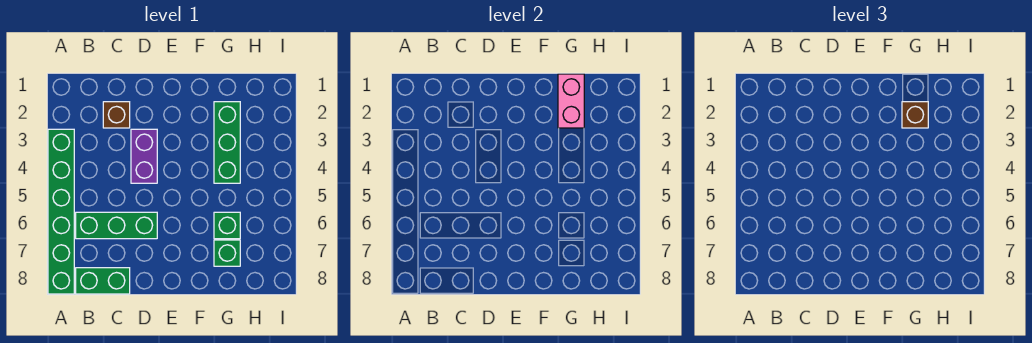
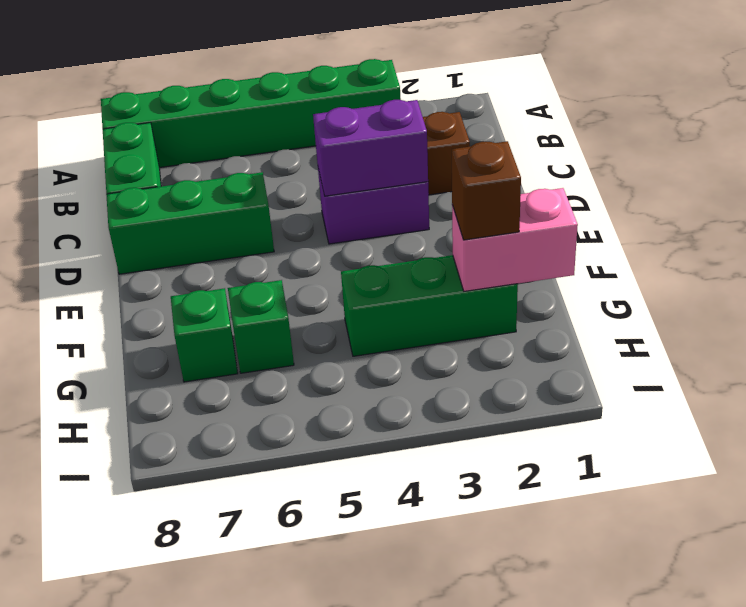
green 1x3 brick [76,212,157,239] -> green 1x3 brick turned to [106,172,274,274]
none -> purple 1x2 brick [313,100,428,196]

